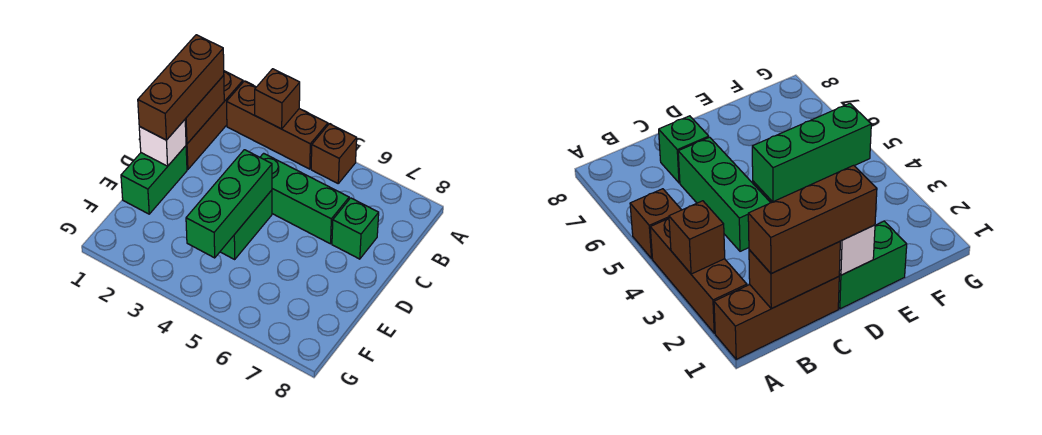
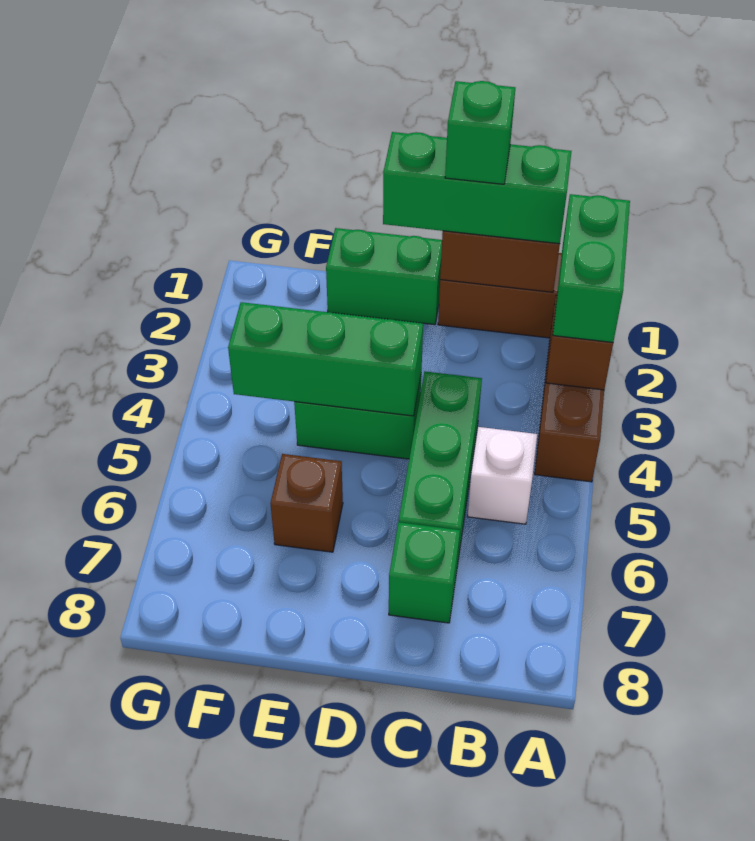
none -> green 1x2 brick [553,194,630,342]
brown 1x1 brick [311,124,357,183] -> brown 1x1 brick moved to [270,454,343,552]
brown 1x3 brick [138,35,224,140] -> green 1x3 brick [383,132,571,244]
none -> green 1x1 brick [445,81,515,184]
white 1x1 brick [139,120,186,166] -> white 1x1 brick moved to [468,427,537,524]

